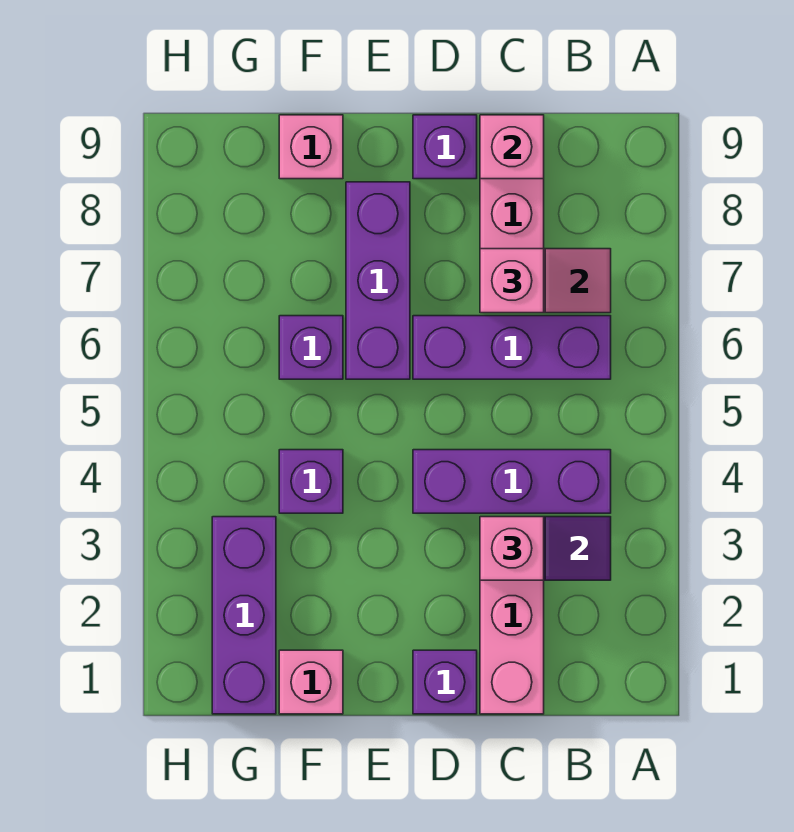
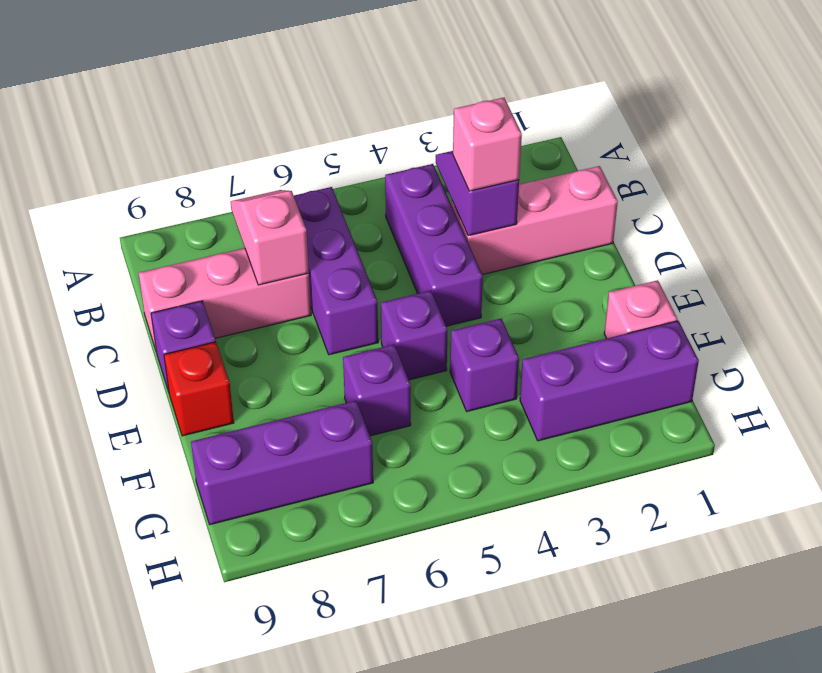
pink 1x1 brick [480,249,544,313] -> none
pink 1x1 brick [480,115,544,179] -> none
purple 1x1 brick [413,650,477,714] -> purple 1x1 brick moved to [381,291,448,380]
purple 1x3 brick [346,182,410,379] -> purple 1x3 brick moved to [191,401,373,525]
none -> red 1x1 brick [164,342,234,436]
pink 1x1 brick [279,115,343,179] -> none

